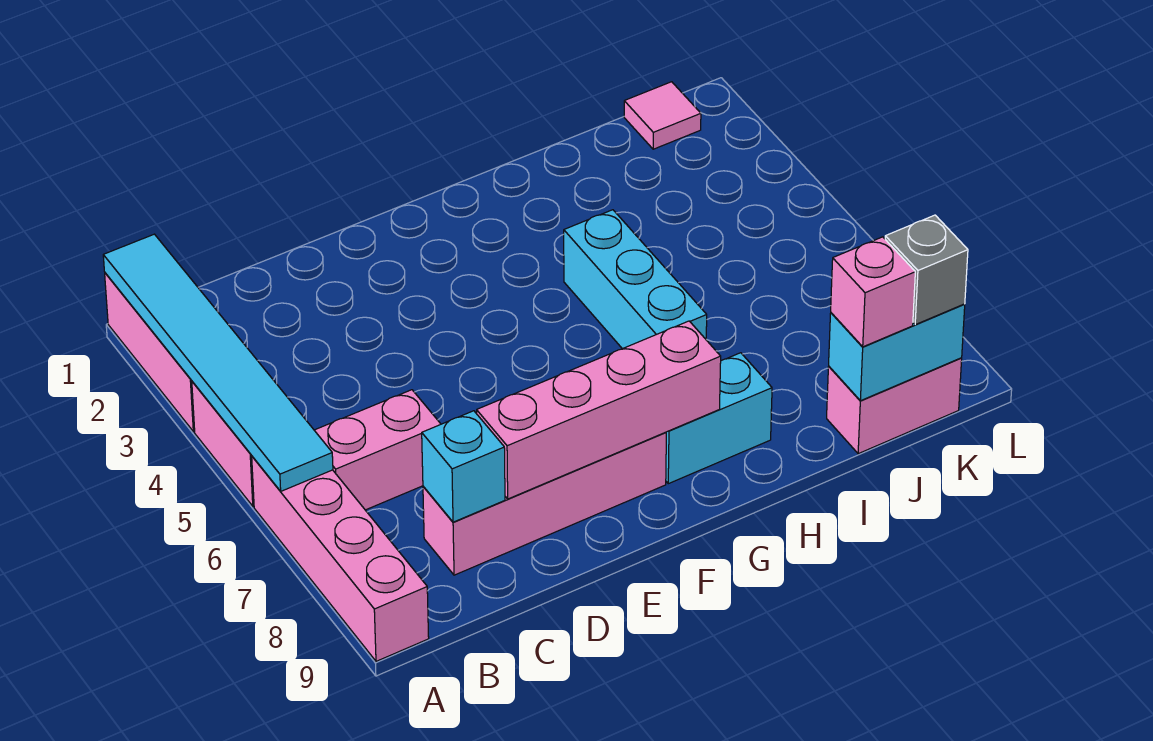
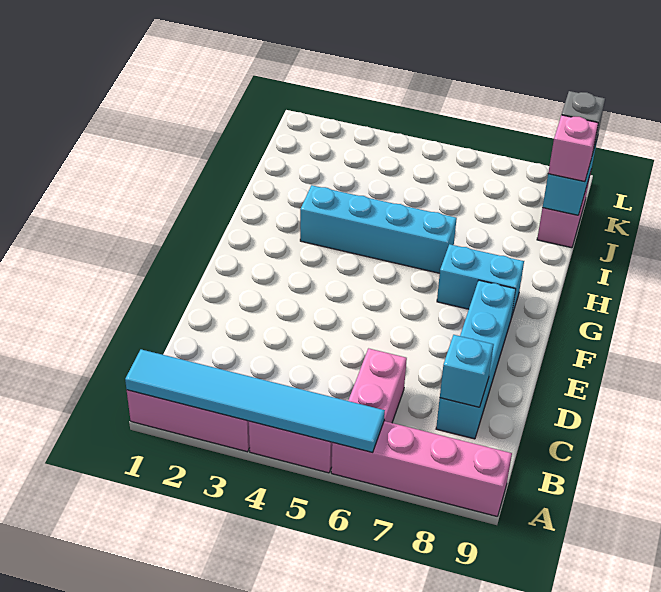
pink 1x4 brick [423,432,666,575] -> cyan 1x4 brick [436,280,516,439]
pink 1x4 brick [477,321,721,499] -> none
cyan 1x2 brick [666,353,772,484] -> cyan 1x2 brick turned to [437,244,524,318]
cyan 1x3 brick [564,210,707,349] -> cyan 1x4 brick [300,185,457,273]
pink 1x1 tile [624,82,701,149] -> none

